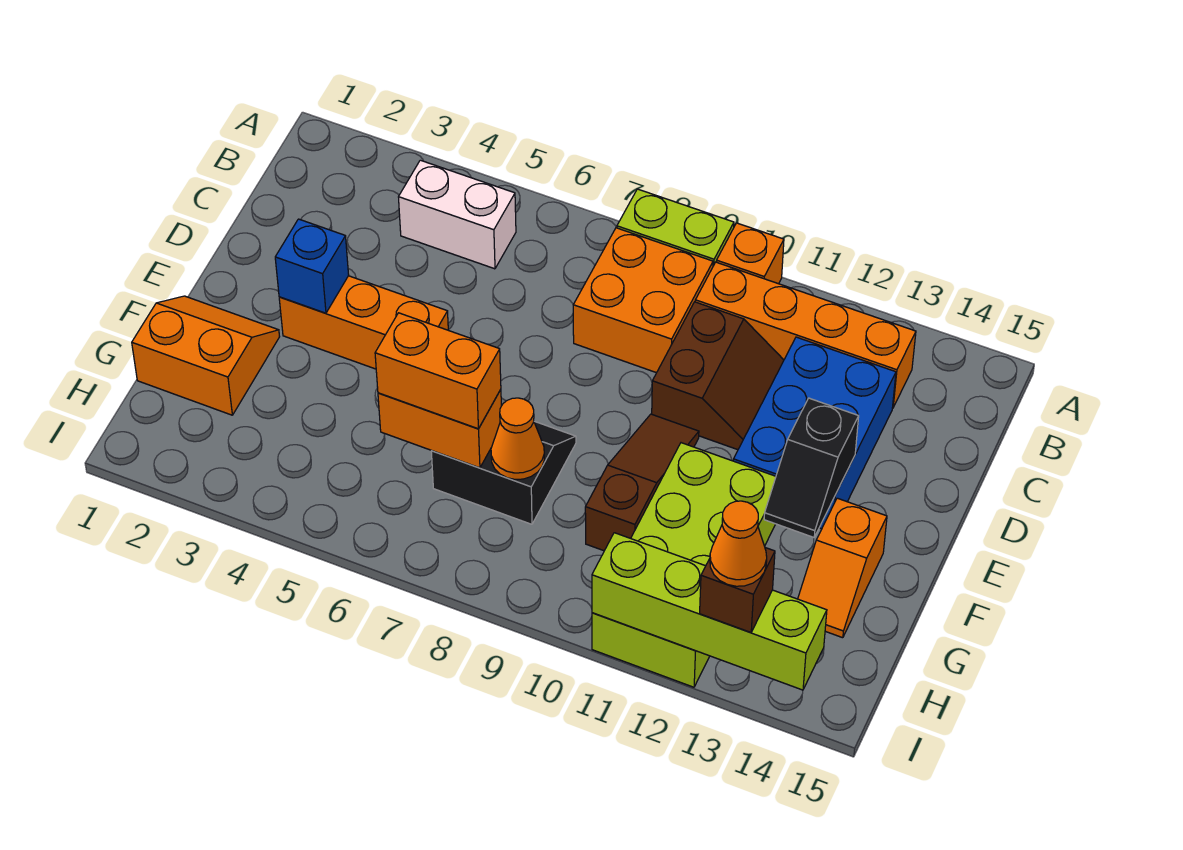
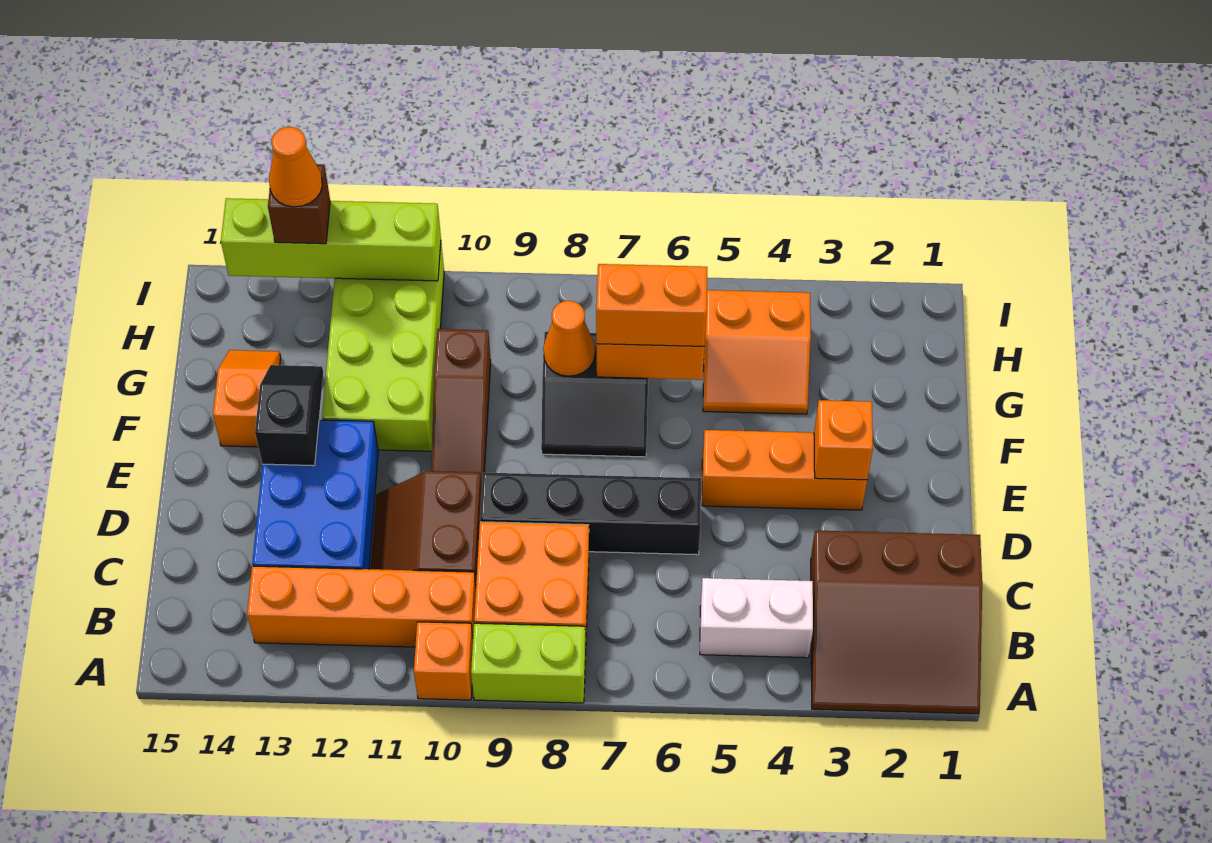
none -> brown 3x3 slope [811,531,982,714]
none -> black 1x4 brick [480,473,701,555]
blue 1x1 brick [275,219,349,313] -> orange 1x1 brick [814,400,873,480]
orange 2x2 slope [132,296,280,415] -> orange 2x2 slope moved to [703,290,811,414]

